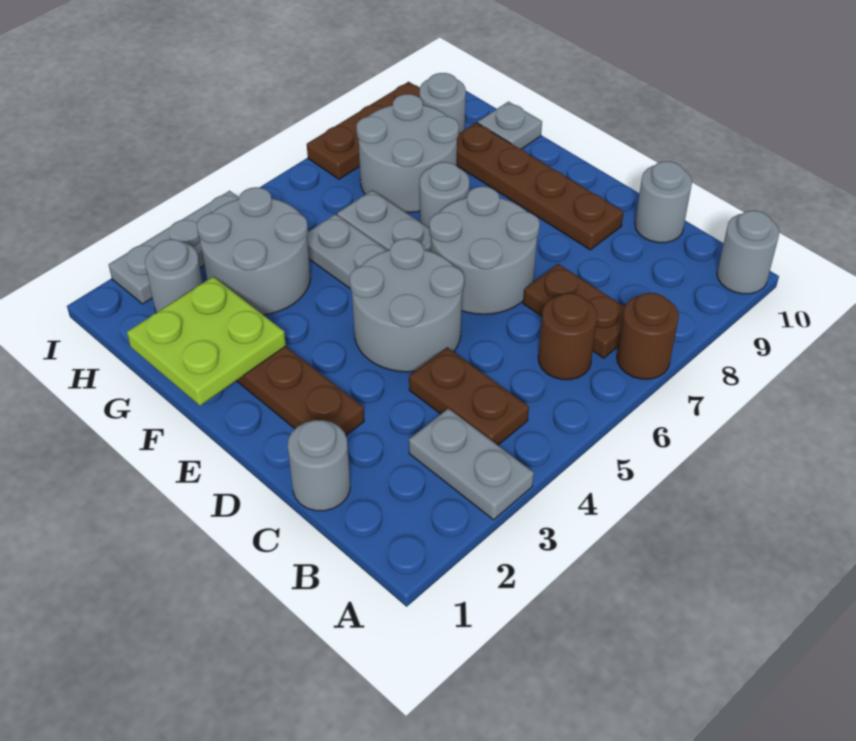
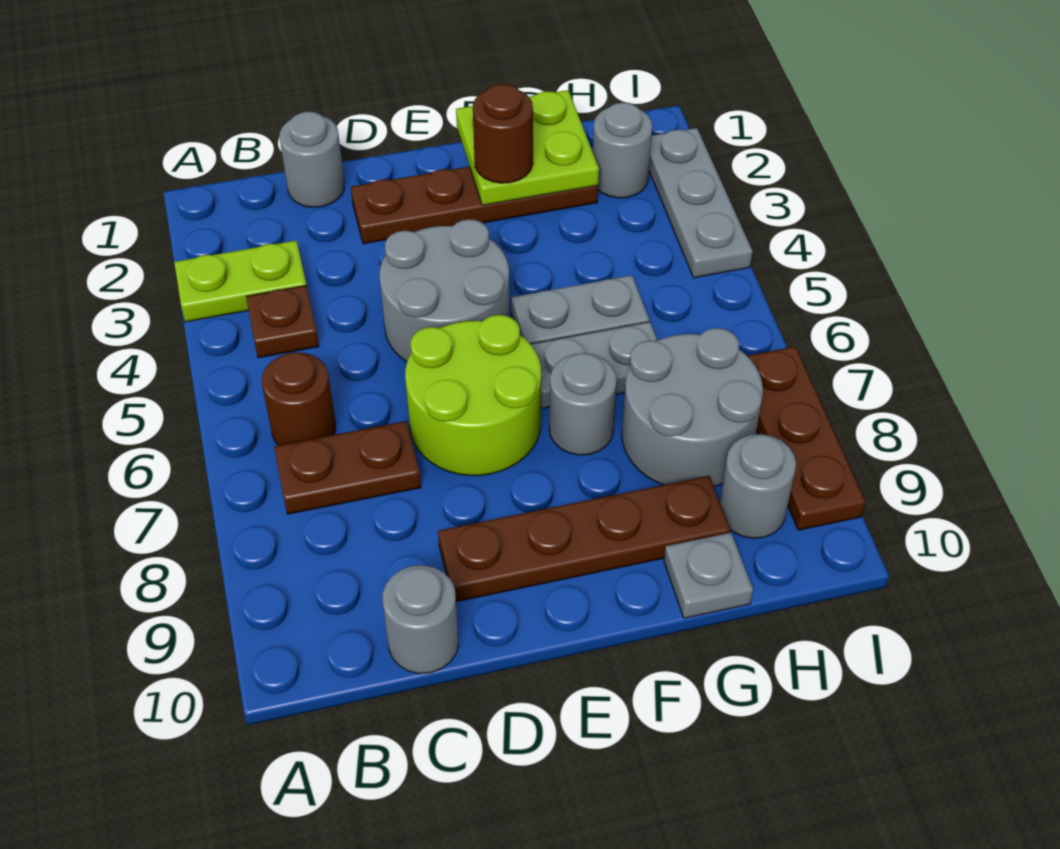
grey 1x2 plate [409,408,534,520] -> lime 1x2 plate [174,241,306,322]
brown 1x1 round brick [617,293,679,379] -> brown 1x1 round brick moved to [473,84,533,183]
grey 1x1 round brick [717,211,780,294] -> none
brown 1x2 plate [409,348,529,445] -> brown 1x1 plate [246,286,319,358]
grey 2x2 round brick [429,186,540,314] -> lime 2x2 round brick [405,315,541,476]
grey 2x2 round brick [197,187,310,315] -> none

